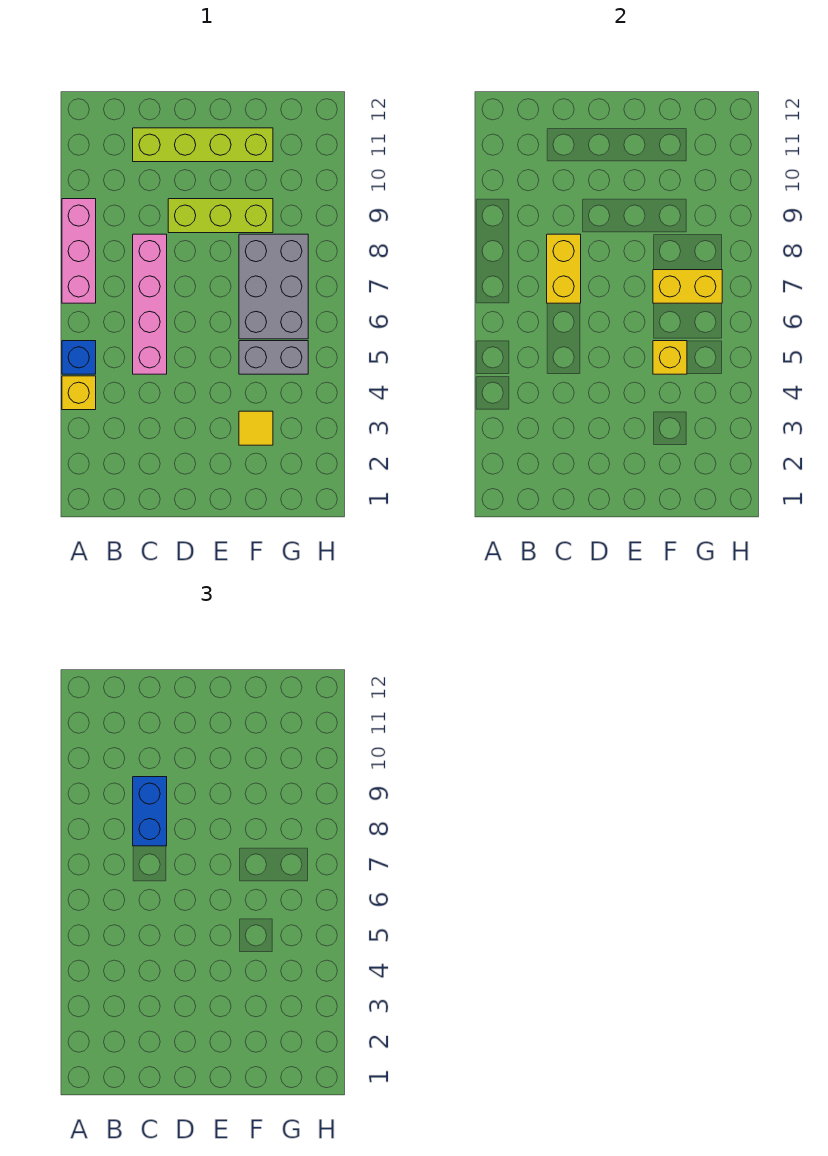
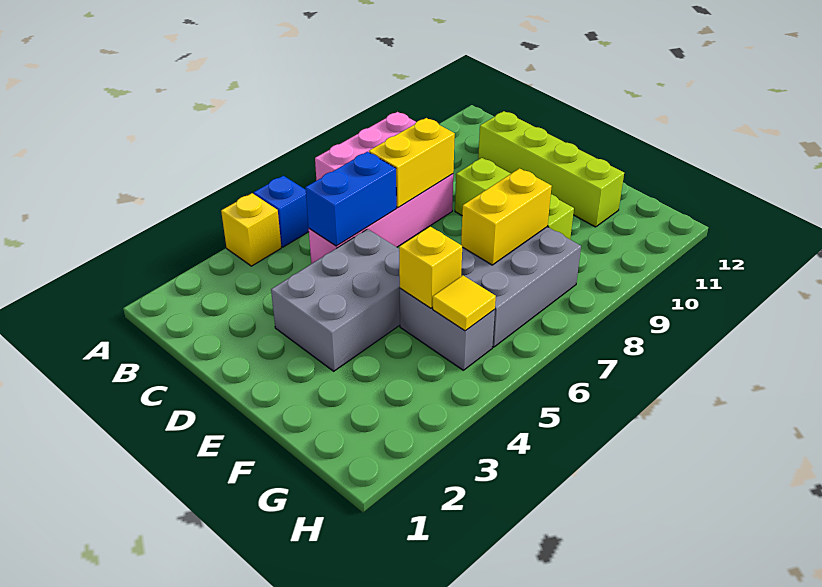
blue 1x2 brick [133,777,167,846] -> blue 1x2 brick moved to [305,152,396,246]
none -> grey 2x3 brick [271,229,400,371]
yellow 1x1 tile [239,411,273,445] -> yellow 1x1 tile moved to [433,275,496,331]
yellow 1x2 brick [653,270,722,303] -> yellow 1x2 brick turned to [461,168,552,265]

